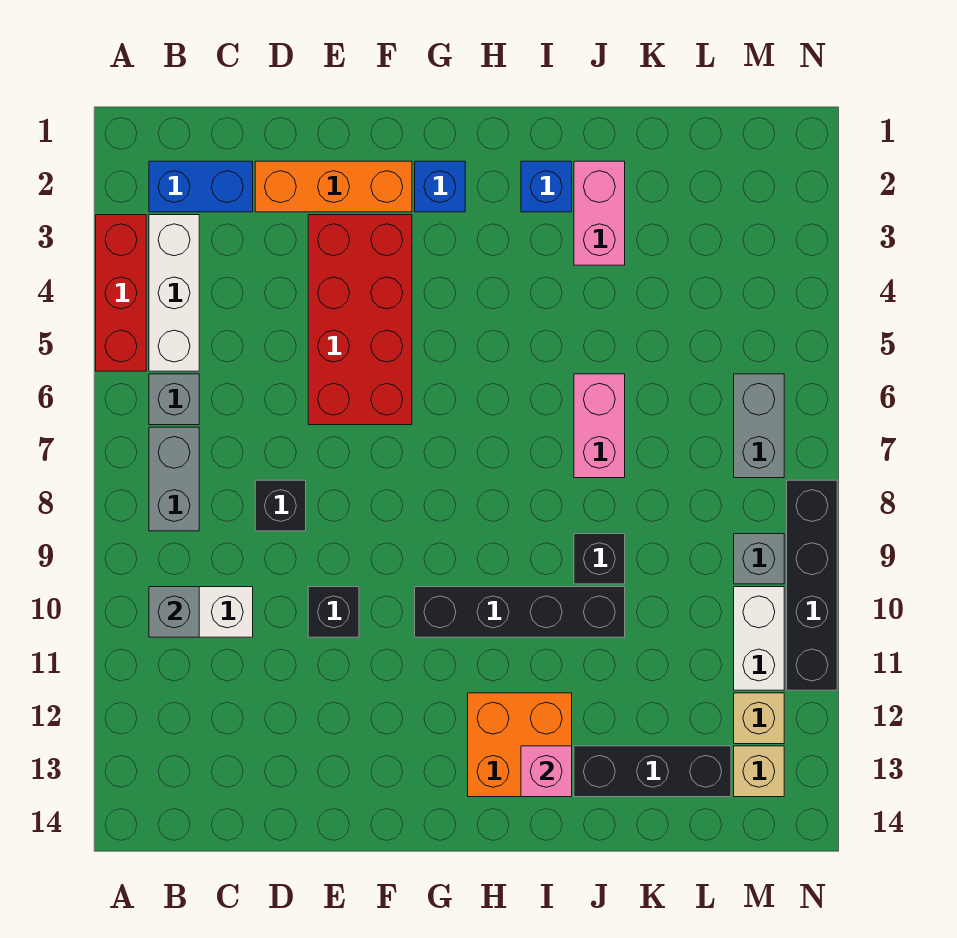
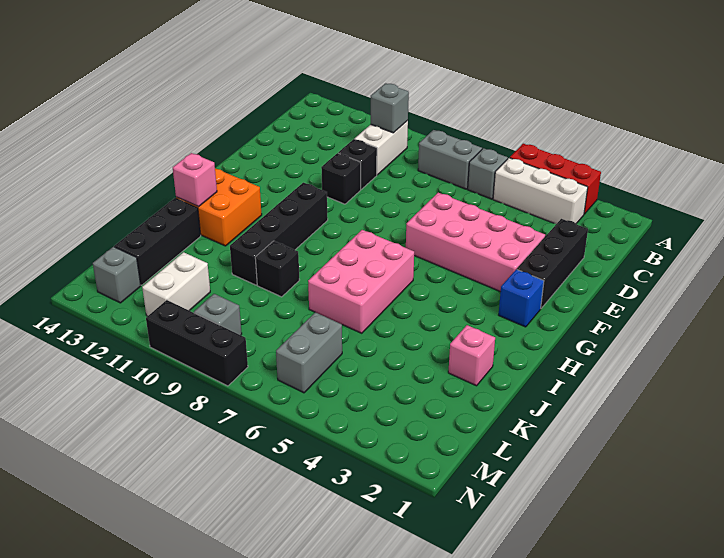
blue 1x2 brick [149,161,253,212] -> none
orange 1x3 brick [255,161,412,212] -> black 1x3 brick [517,219,588,308]
black 1x1 brick [255,480,306,531] -> black 1x1 brick moved to [338,139,377,189]
red 2x4 brick [308,215,412,425] -> pink 2x4 brick [406,193,545,292]
blue 1x1 brick [521,161,572,212] -> none
pink 1x2 brick [574,161,625,265] -> pink 1x1 brick [448,325,495,386]
pink 1x2 brick [574,374,625,478] -> pink 2x3 brick [308,230,414,333]
grey 1x2 brick [734,374,784,478] -> grey 1x2 brick turned to [276,312,342,393]
white 1x2 brick [734,587,784,690] -> white 1x2 brick turned to [142,252,210,316]
tan 1x1 brick [734,693,784,744] -> none
tan 1x1 brick [734,746,784,797] -> grey 1x1 brick [93,247,141,303]
black 1x4 brick [787,480,837,690] -> black 1x3 brick [146,300,248,386]

